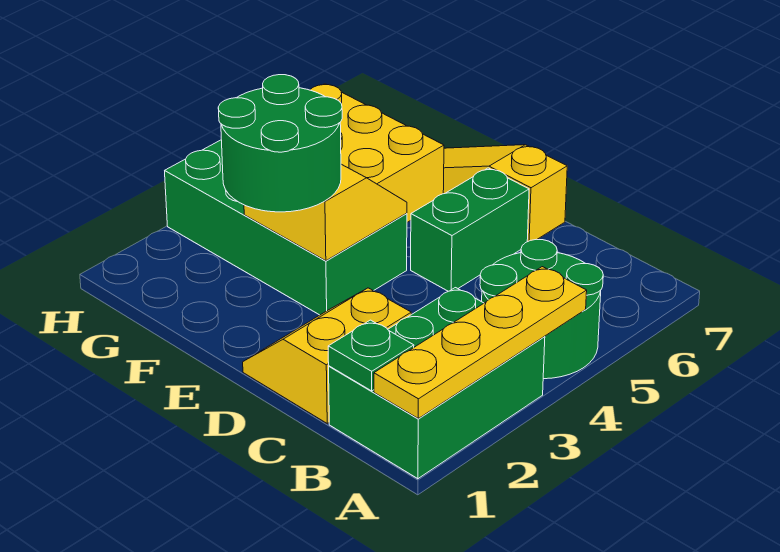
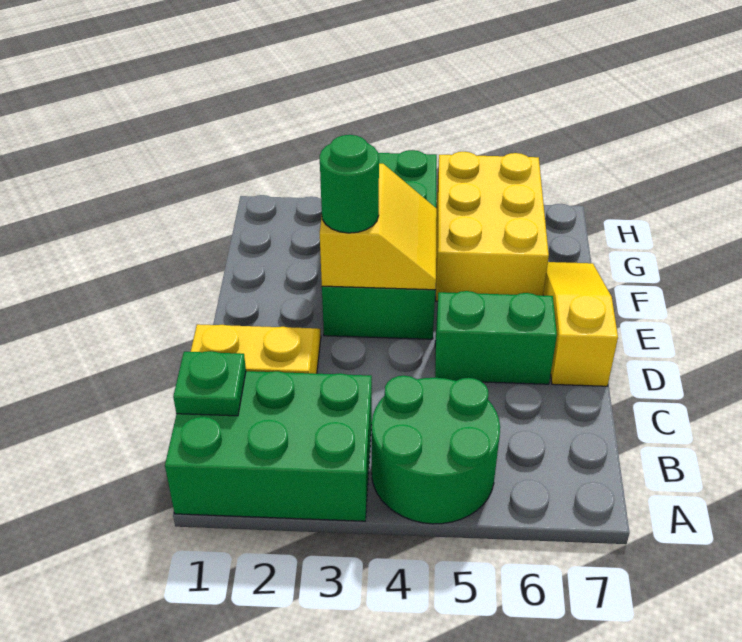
yellow 1x4 plate [374,267,587,418] -> none
green 2x2 round brick [218,75,342,212] -> green 1x1 round brick [320,135,379,233]

